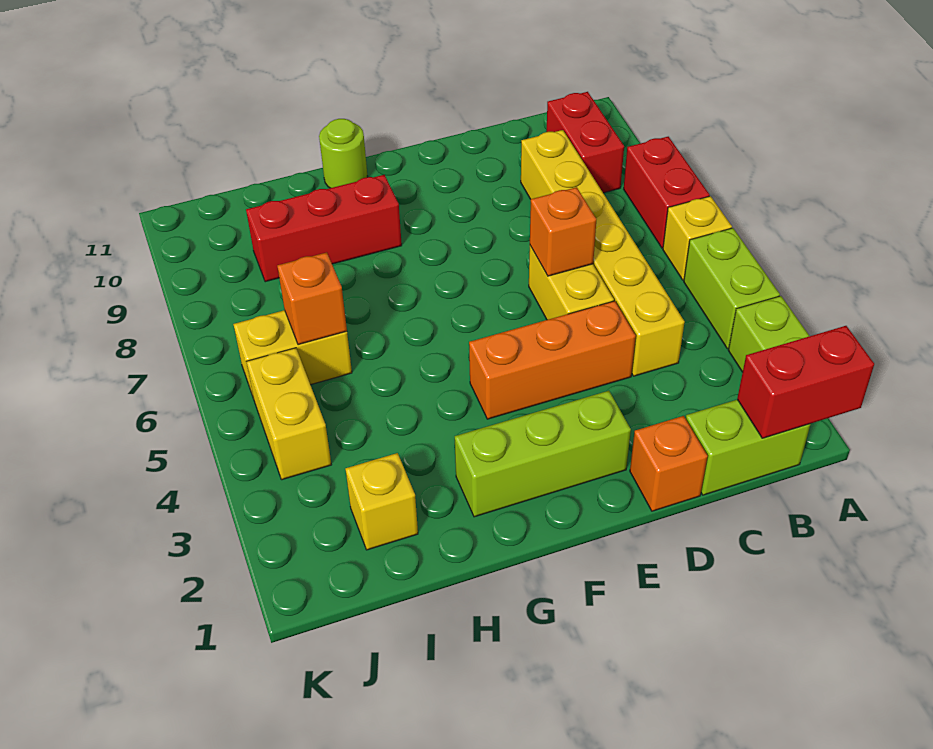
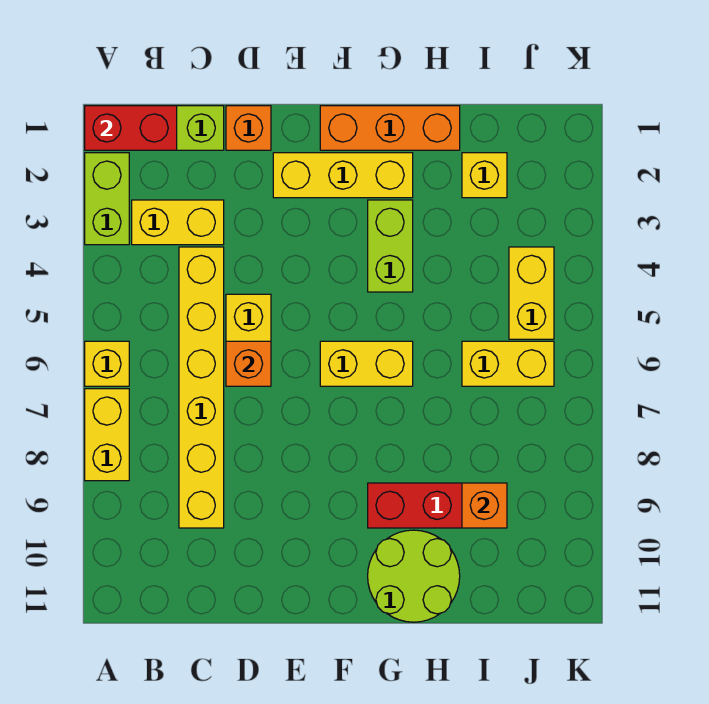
lime 1x2 brick [684,228,780,349] -> lime 1x2 brick moved to [368,200,413,292]
red 1x2 brick [624,137,709,248] -> yellow 1x2 brick [85,389,129,481]
none -> yellow 1x2 brick [132,200,224,245]
red 1x2 brick [546,92,624,193] -> none
orange 1x3 brick [469,301,636,419] -> orange 1x3 brick moved to [320,106,460,150]
lime 1x3 brick [454,391,631,517] -> yellow 1x3 brick [273,153,413,198]
none -> yellow 1x2 brick [320,341,413,386]
lime 1x1 round brick [319,119,368,188] -> lime 2x2 round brick [368,530,460,622]
orange 1x1 brick [277,252,347,345] -> orange 1x1 brick moved to [462,483,507,528]

